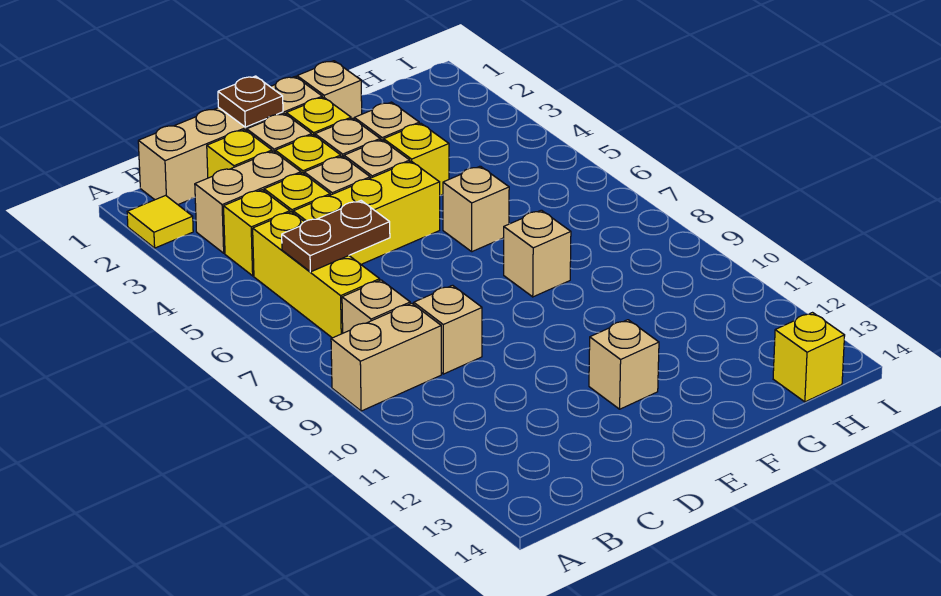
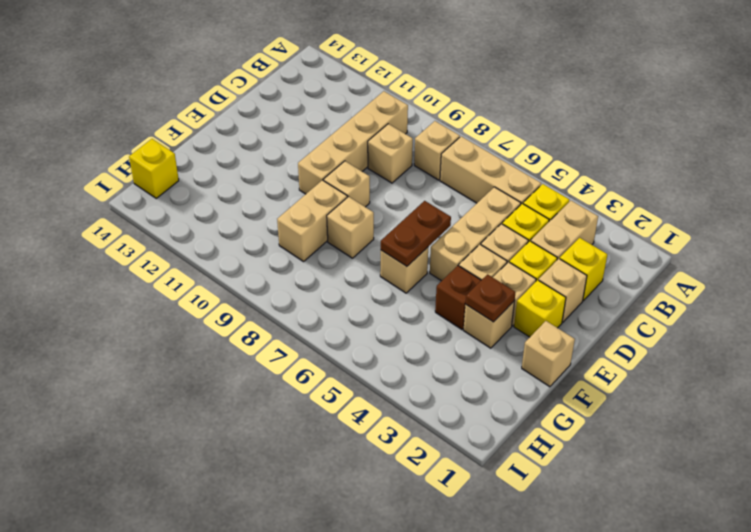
yellow 1x1 tile [127,195,193,248] -> none
tan 1x2 brick [331,303,441,411] -> tan 1x2 brick moved to [277,180,347,262]
tan 1x4 brick [138,77,322,204] -> tan 1x4 brick moved to [298,91,408,194]
yellow 1x3 brick [253,212,380,338] -> tan 1x3 brick [440,136,541,204]
brown 1x2 plate [282,201,390,272] -> brown 1x2 plate moved to [381,201,451,266]
yellow 1x3 brick [293,161,440,264] -> tan 1x3 brick [430,187,521,281]
brown 1x1 plate [218,76,283,127] -> brown 1x1 plate moved to [465,274,516,322]
tan 1x1 brick [589,320,659,409] -> tan 1x1 brick moved to [323,161,370,207]
yellow 1x1 brick [384,123,449,196] -> brown 1x1 brick [435,266,481,329]

